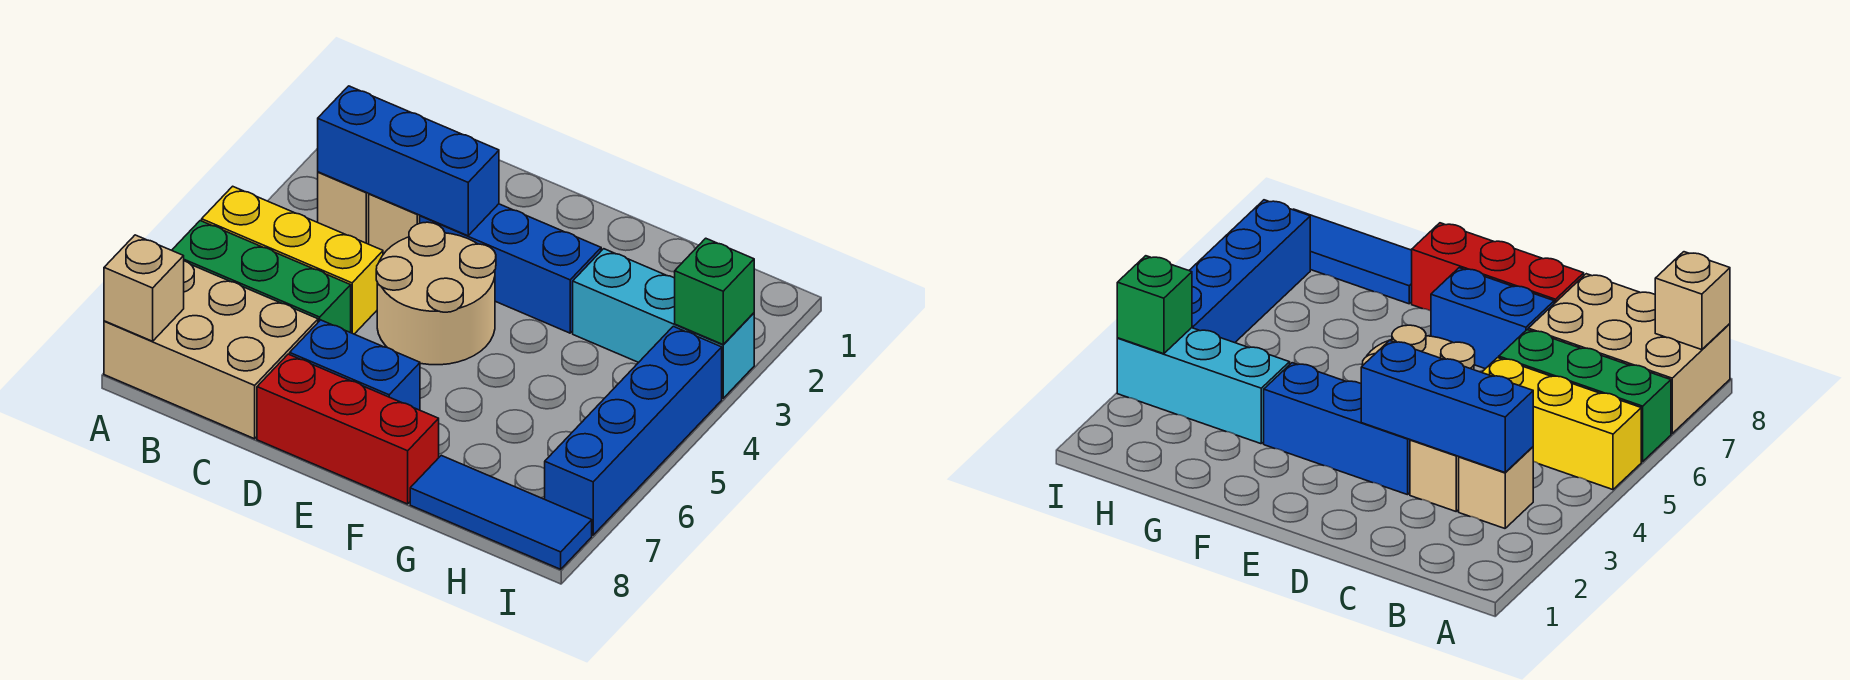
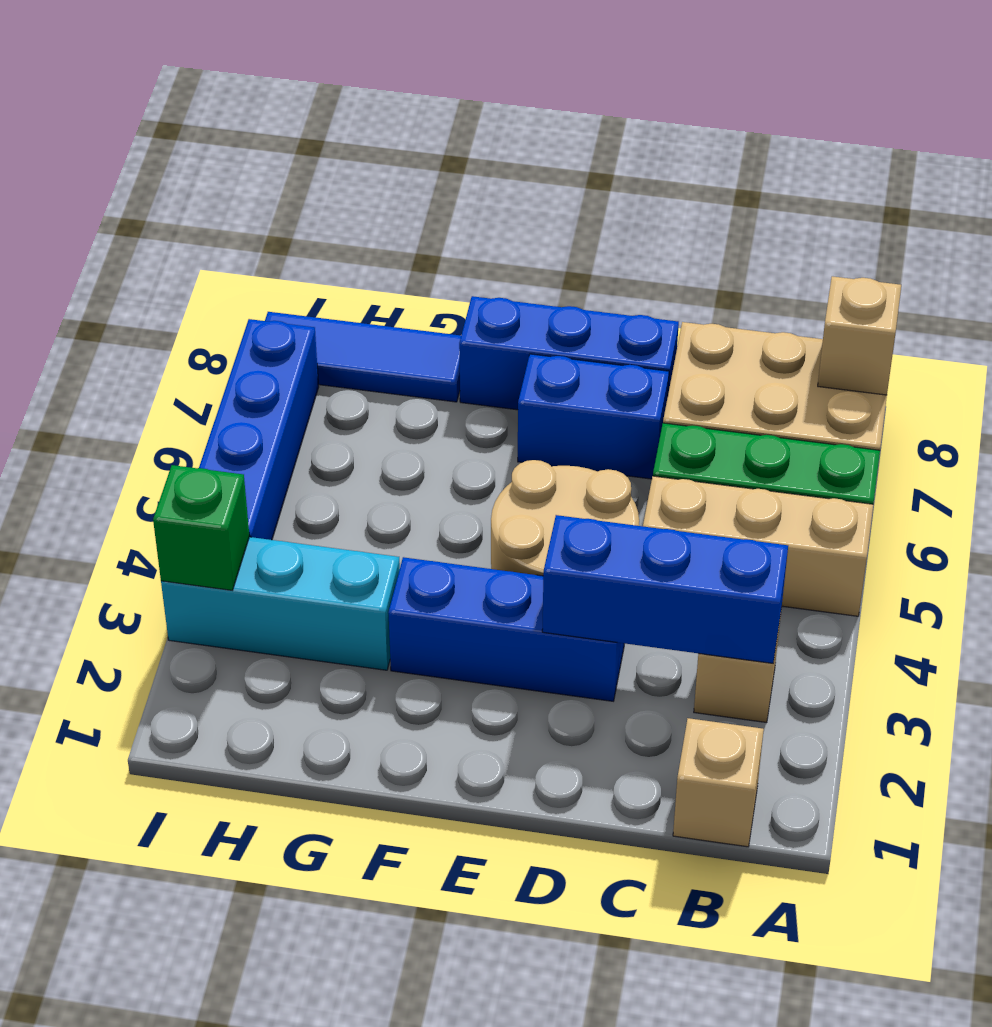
yellow 1x3 brick [202,186,383,334] -> tan 1x3 brick [643,476,873,616]
tan 1x1 brick [369,194,420,254] -> tan 1x1 brick moved to [673,718,764,847]
red 1x3 brick [257,354,439,504] -> blue 1x3 brick [459,296,679,410]

